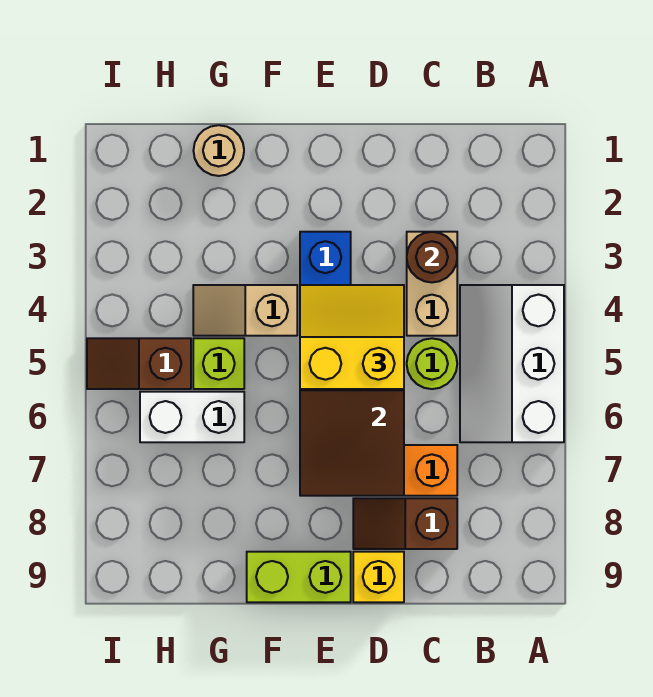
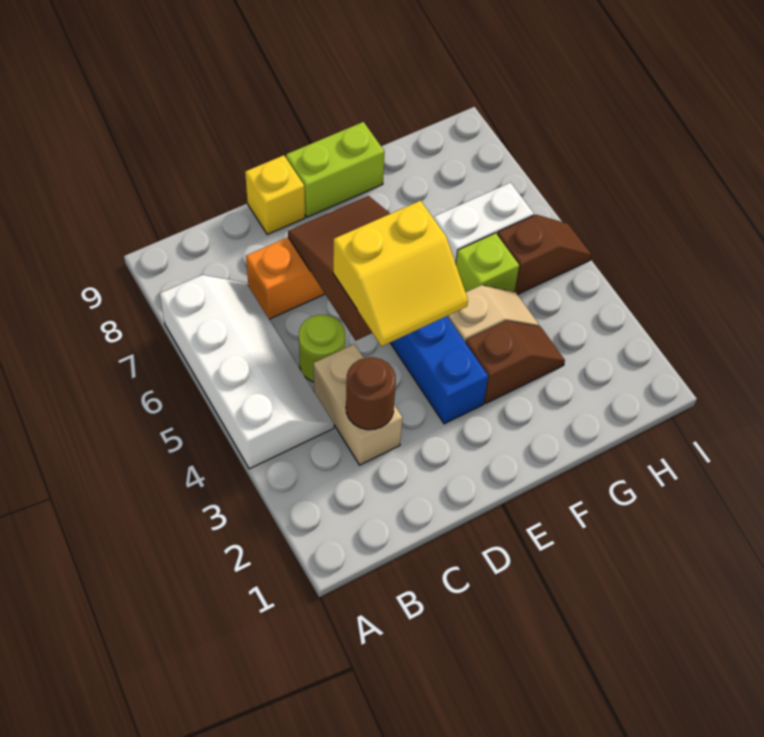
white 2x3 slope [460,285,564,442] -> white 2x4 slope [160,275,334,469]
brown 1x2 slope [353,498,457,549] -> brown 1x2 slope moved to [466,321,565,404]
tan 1x1 round brick [193,125,244,176] -> none

